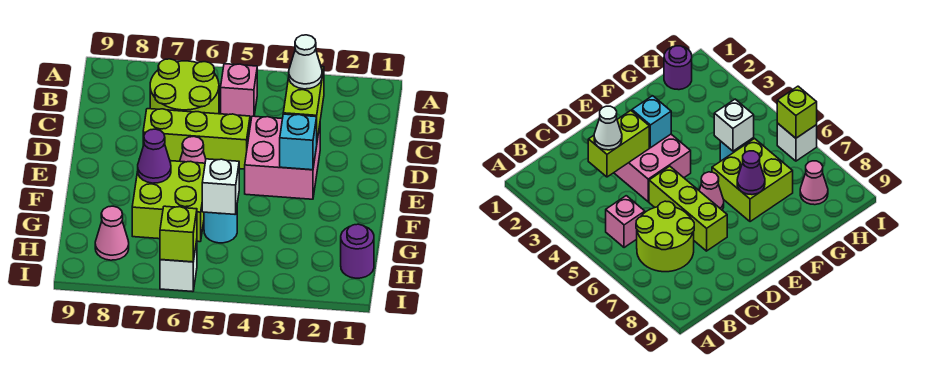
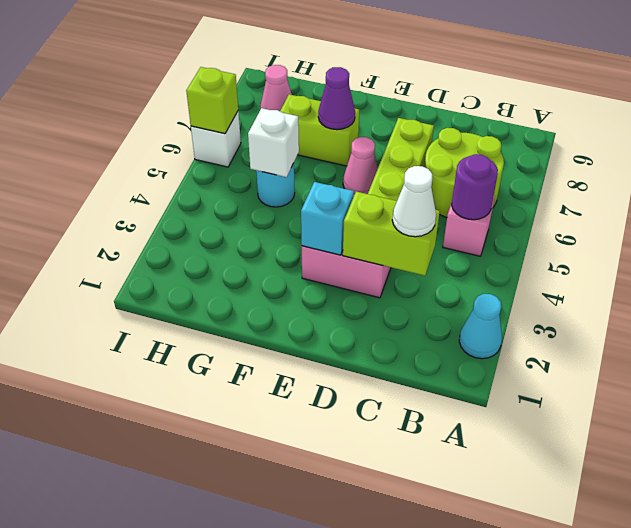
none -> cyan 1x1 cone [459,294,502,359]
lime 2x2 brick [132,161,205,242] -> lime 1x2 brick [280,94,359,166]
purple 1x1 round brick [341,224,374,278] -> purple 1x1 round brick moved to [452,154,498,220]

